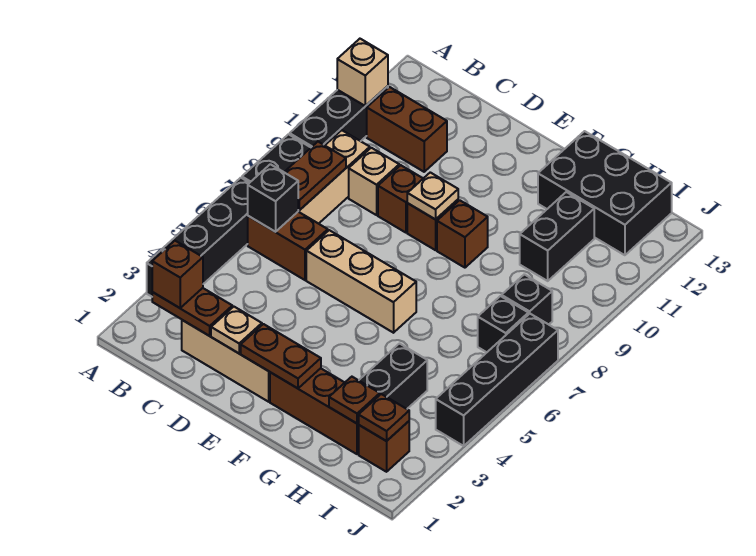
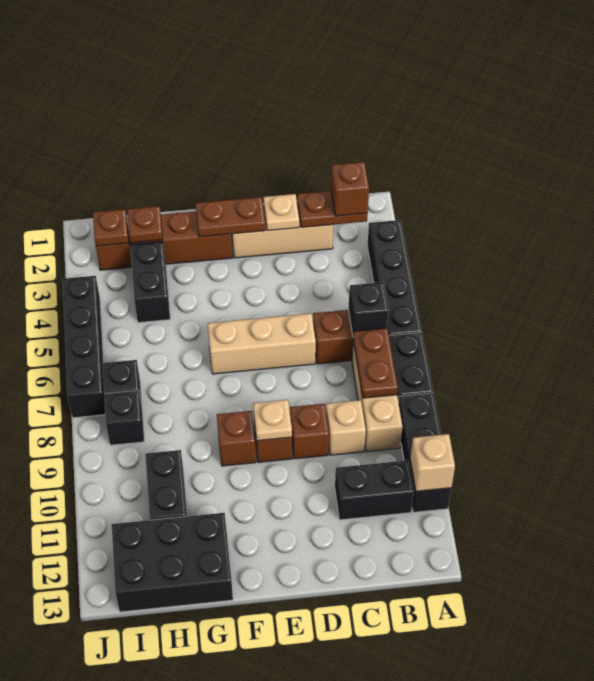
brown 1x2 brick [367,87,447,172] -> black 1x2 brick [335,460,414,520]

